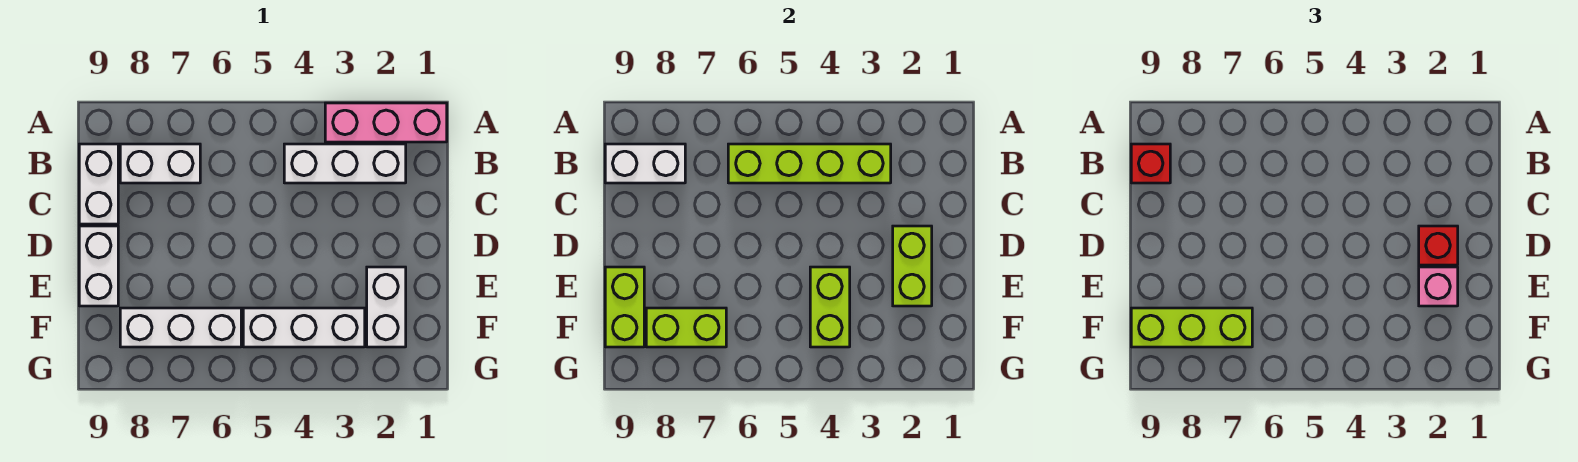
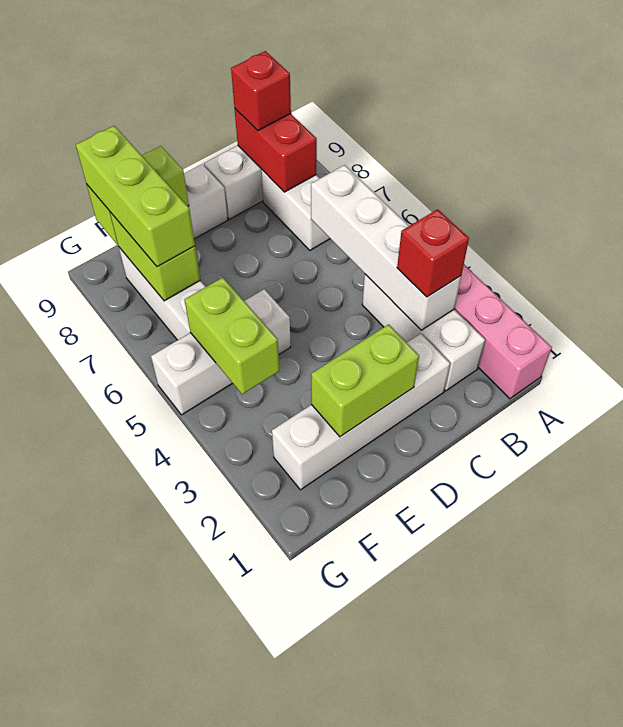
lime 1x4 brick [728,144,891,183] -> white 1x4 brick [311,165,461,330]
white 1x2 brick [605,144,685,183] -> red 1x2 brick [235,109,317,192]
red 1x1 brick [1419,226,1458,265] -> red 1x1 brick moved to [397,209,469,297]
white 1x2 brick [367,267,406,347] -> white 1x4 brick [272,334,450,490]
pink 1x1 brick [1419,267,1458,306] -> none
lime 1x2 brick [810,267,850,347] -> lime 1x2 brick turned to [184,277,279,394]
white 1x3 brick [243,308,365,347] -> white 1x3 brick turned to [151,289,291,415]

